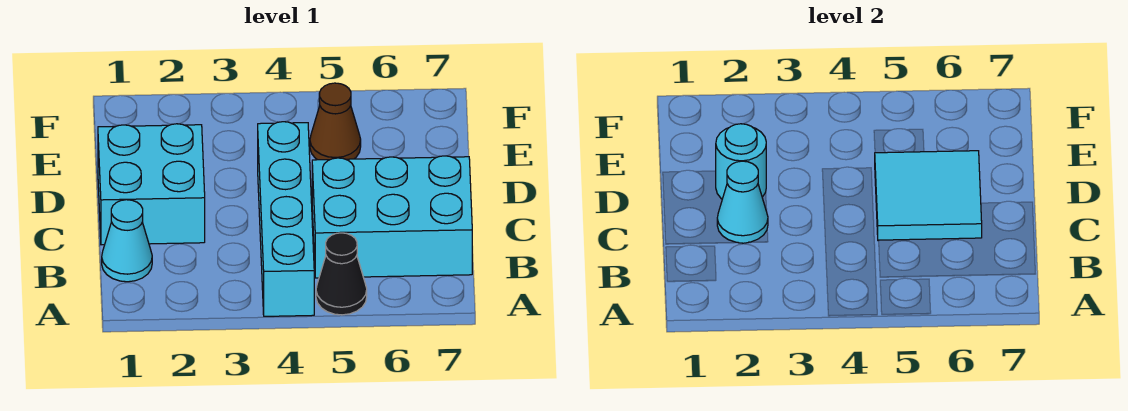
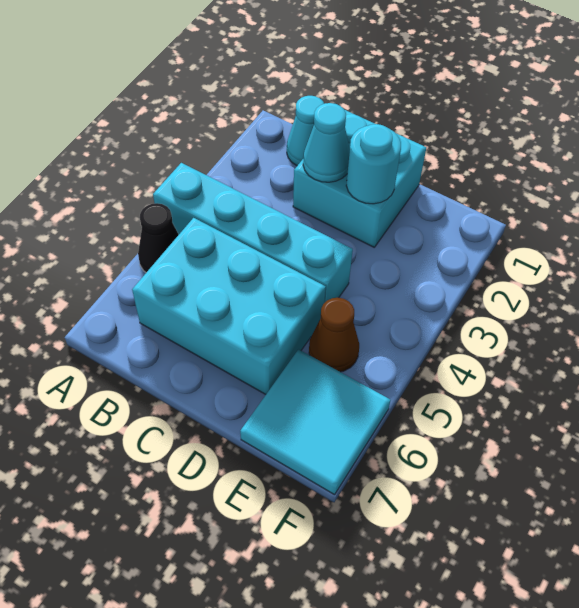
cyan 2x3 brick [312,156,472,278] -> cyan 2x3 brick turned to [132,218,326,394]
cyan 2x2 tile [875,151,982,241] -> cyan 2x2 tile moved to [240,349,390,495]

